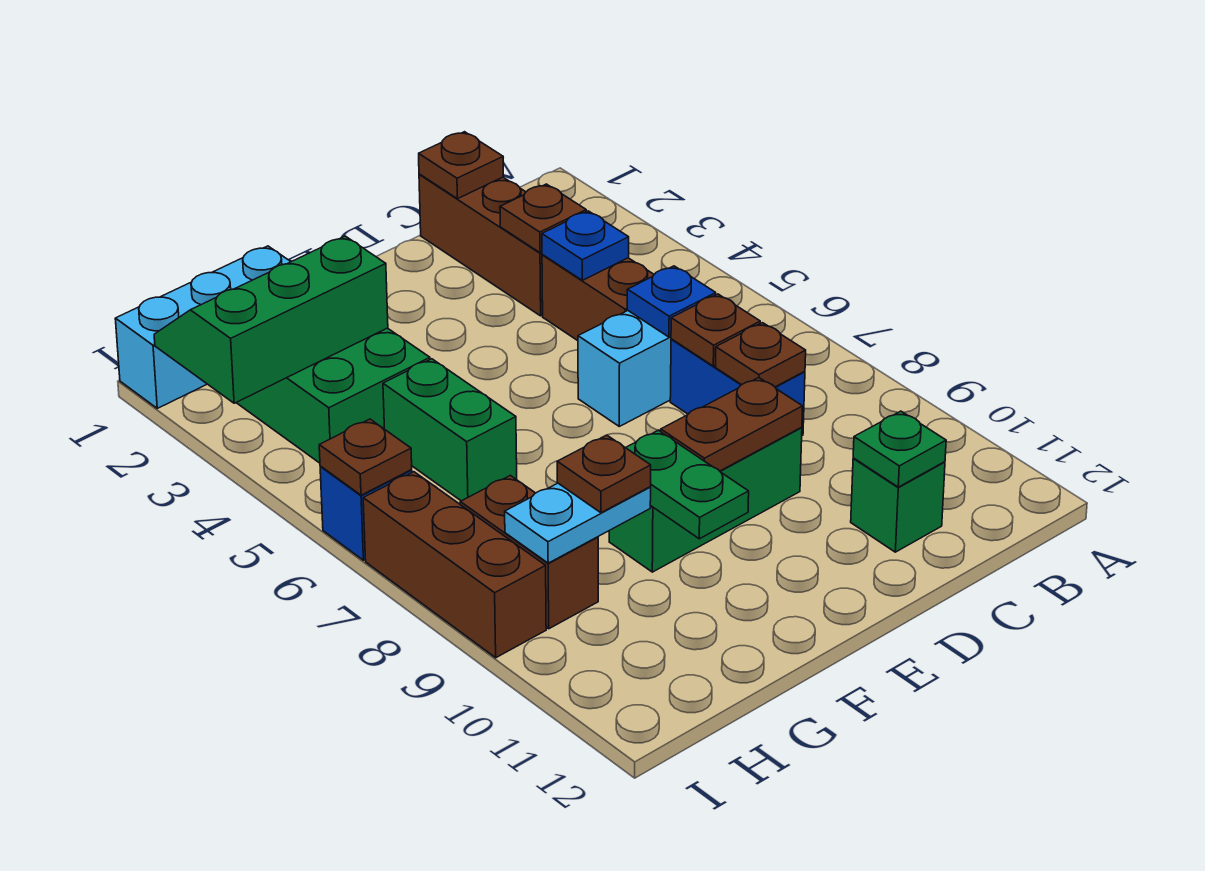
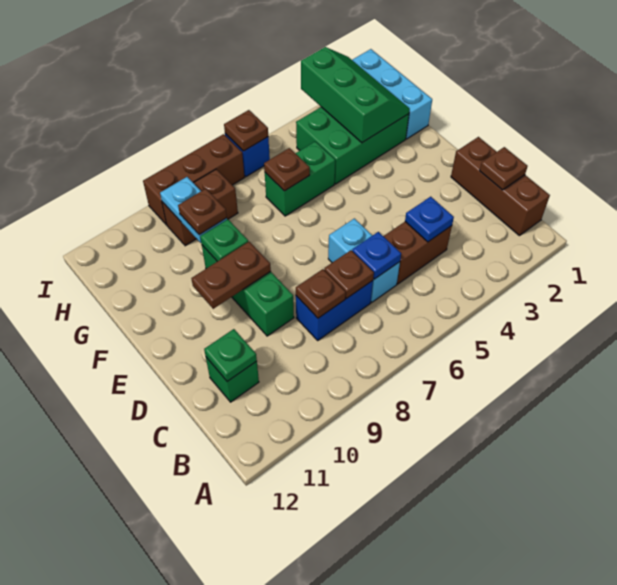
brown 1x3 brick [419,174,543,316] -> brown 1x3 brick turned to [451,137,550,236]
brown 1x1 plate [500,184,586,253] -> brown 1x1 plate moved to [264,148,310,191]
brown 1x2 plate [661,378,803,471] -> brown 1x2 plate turned to [191,242,271,309]
green 1x2 plate [626,430,749,539] -> green 1x1 plate [200,219,248,261]

